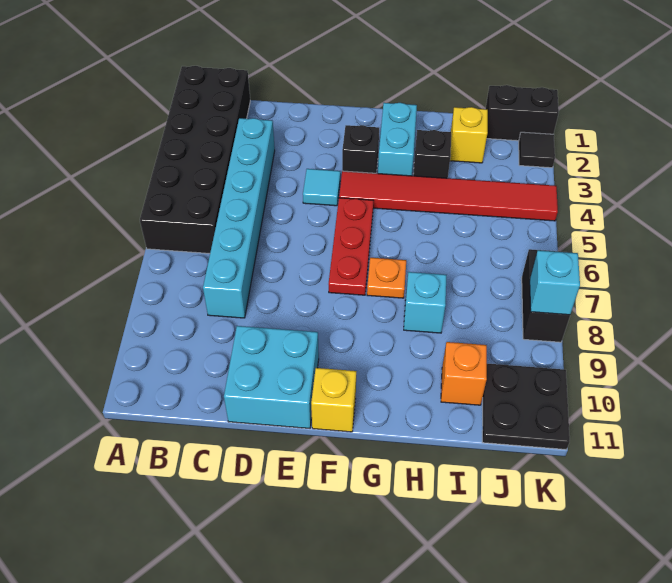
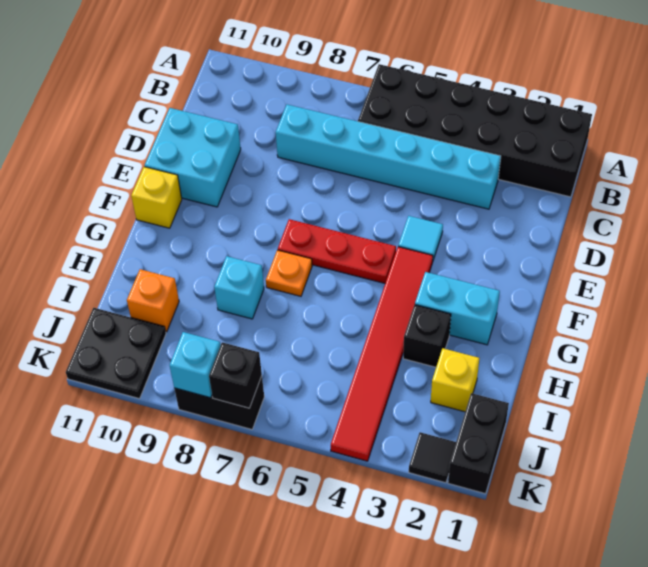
black 1x1 brick [342,125,379,173] -> black 1x1 brick moved to [209,342,262,408]

